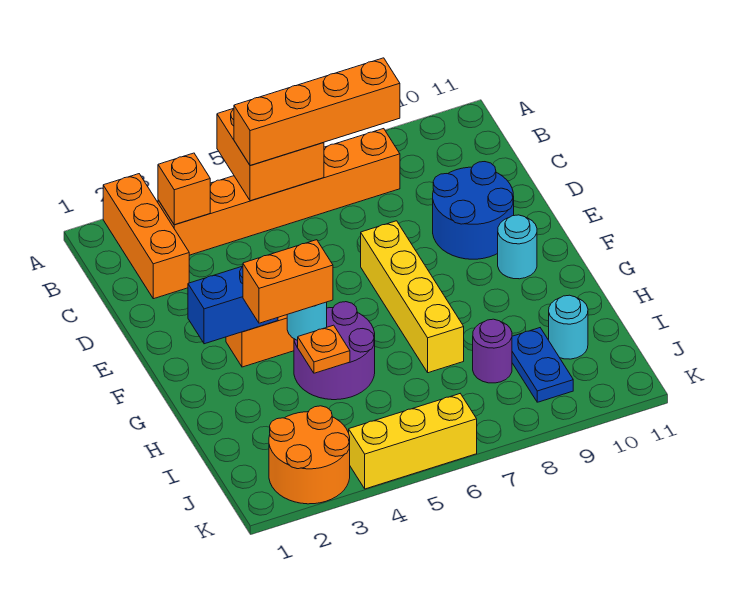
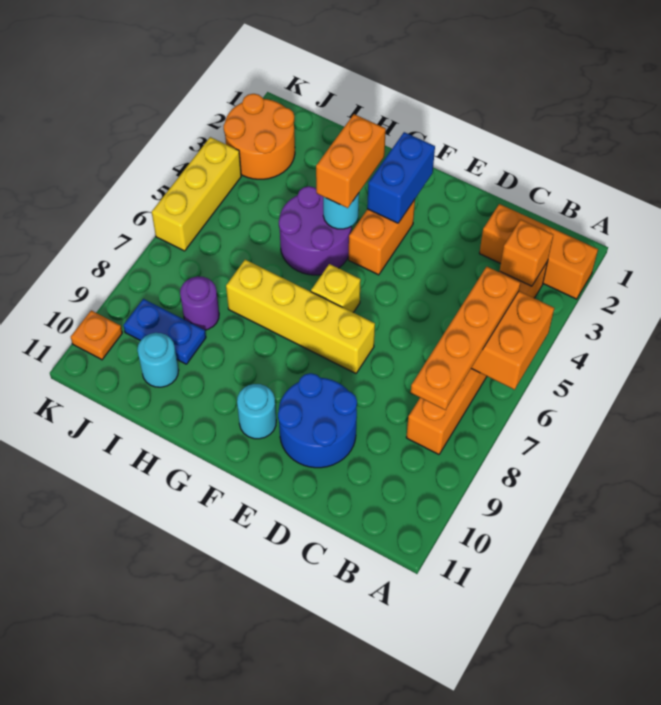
orange 1x4 brick [234,58,400,166] -> orange 1x4 plate [411,267,520,410]
none -> yellow 1x1 brick [311,264,361,312]
orange 1x1 plate [298,325,350,373] -> orange 1x1 plate moved to [71,310,122,360]

